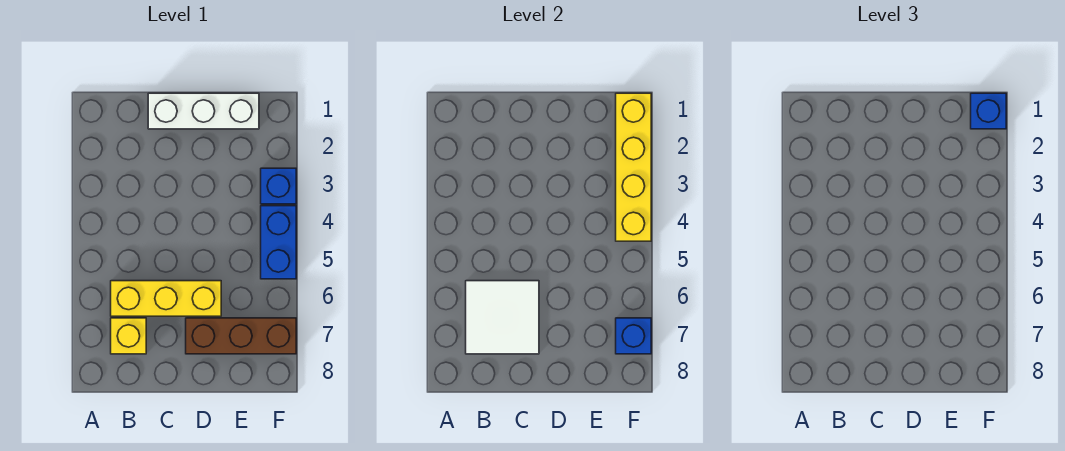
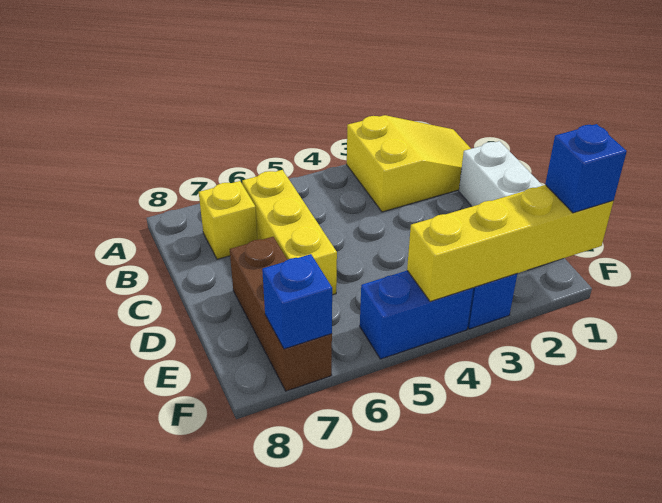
none -> yellow 2x3 slope [347,115,471,212]
white 2x2 tile [466,281,539,354] -> none

